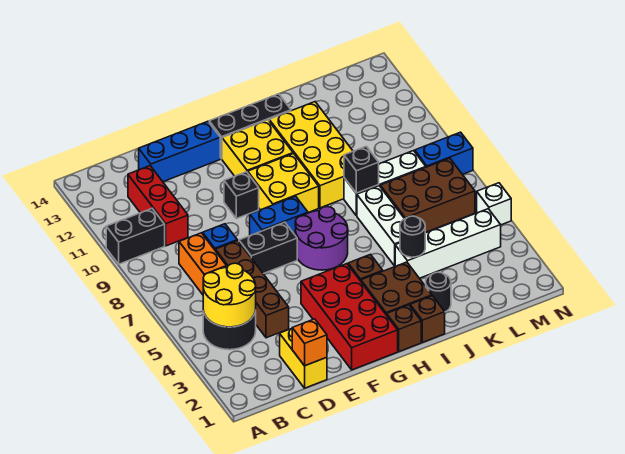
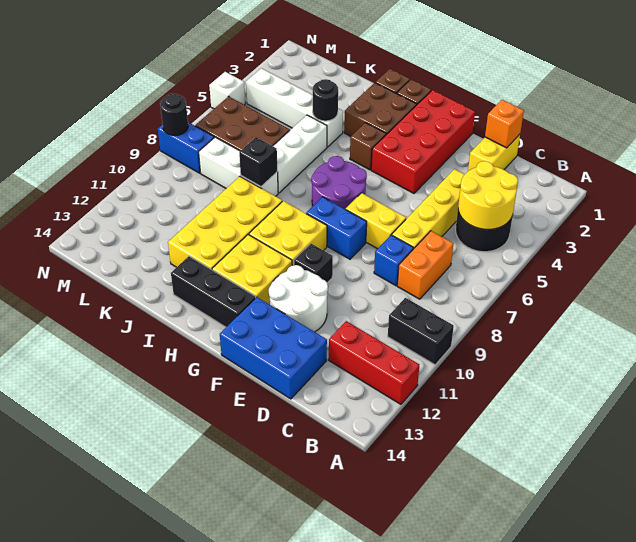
red 1x3 brick [128,166,188,246] -> red 1x3 brick turned to [329,321,419,404]
brown 1x4 brick [215,240,289,338] -> yellow 1x4 brick [392,169,464,249]
blue 1x3 brick [139,121,220,182] -> blue 2x3 brick [220,297,327,399]
black 1x2 brick [239,222,297,274] -> yellow 1x2 brick [346,193,406,249]
none -> white 2x2 round brick [269,265,328,332]
black 1x1 round brick [426,272,451,312] -> black 1x1 round brick moved to [160,94,188,136]

